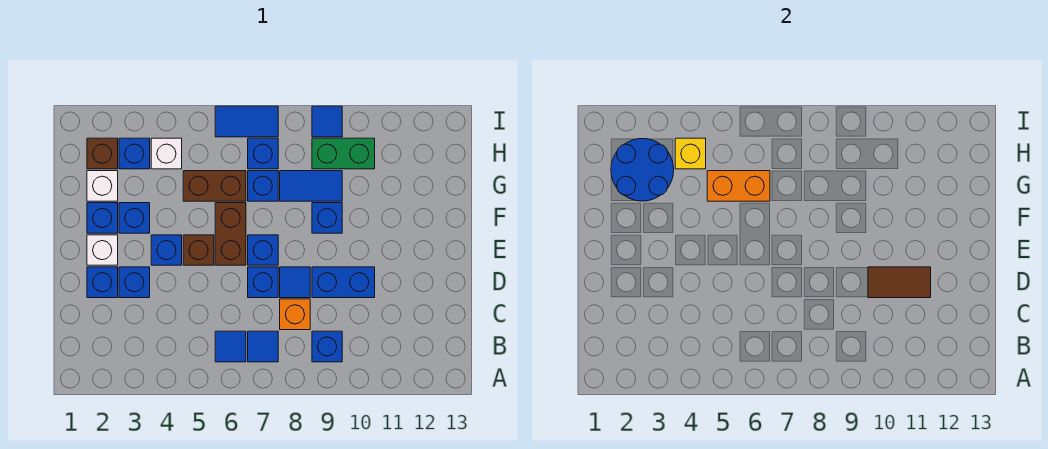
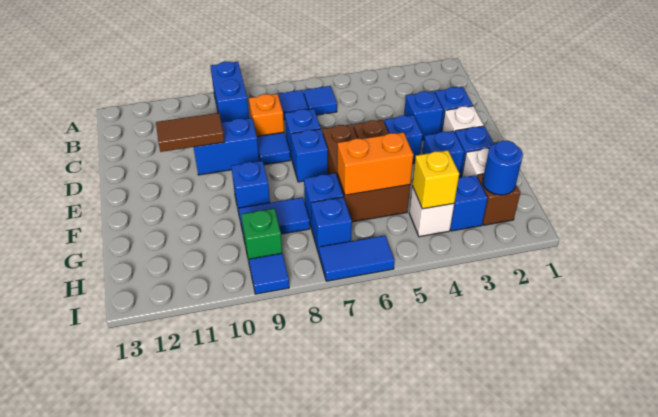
blue 1x1 brick [312,331,342,362] -> blue 1x2 brick [210,61,249,122]
blue 2x2 round brick [611,139,674,201] -> blue 1x1 round brick [483,141,523,195]
green 1x2 brick [312,138,375,169] -> green 1x1 brick [241,209,282,261]

